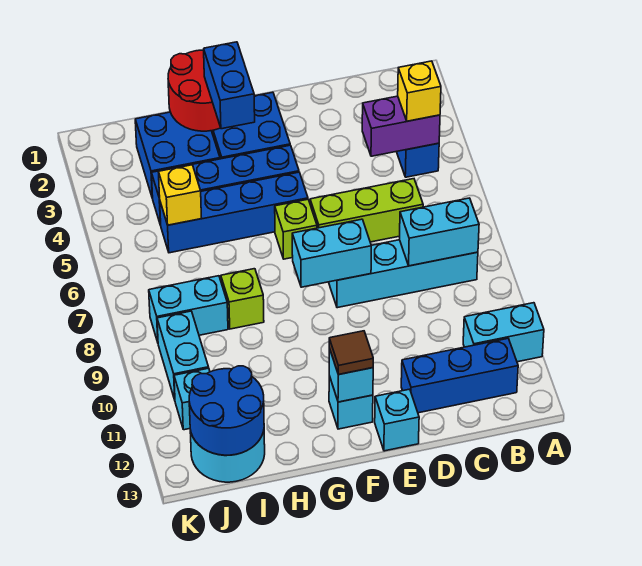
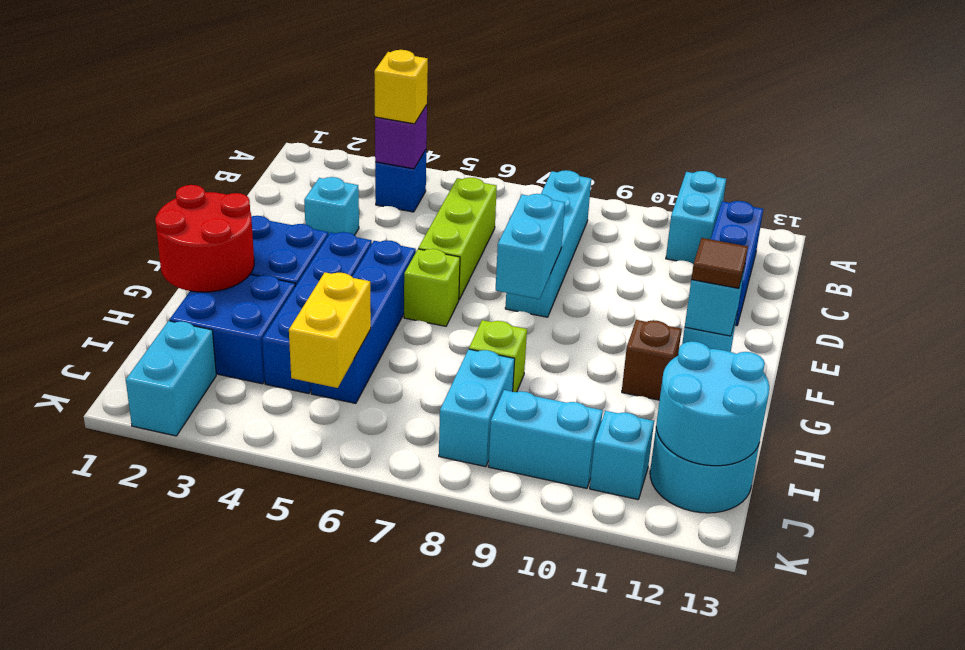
purple 1x2 brick [362,96,440,156] -> purple 1x1 brick [375,105,427,169]
cyan 1x2 brick [399,198,479,266] -> cyan 1x2 brick moved to [126,321,216,436]
cyan 1x1 brick [375,389,419,451] -> cyan 1x1 brick moved to [304,177,359,235]
blue 1x2 brick [204,42,255,129] -> none
none -> brown 1x1 brick [622,320,682,400]
yellow 1x1 brick [159,165,201,225] -> yellow 1x2 brick [289,273,371,388]
blue 2x2 round brick [189,366,264,455] -> cyan 2x2 round brick [656,341,769,466]

